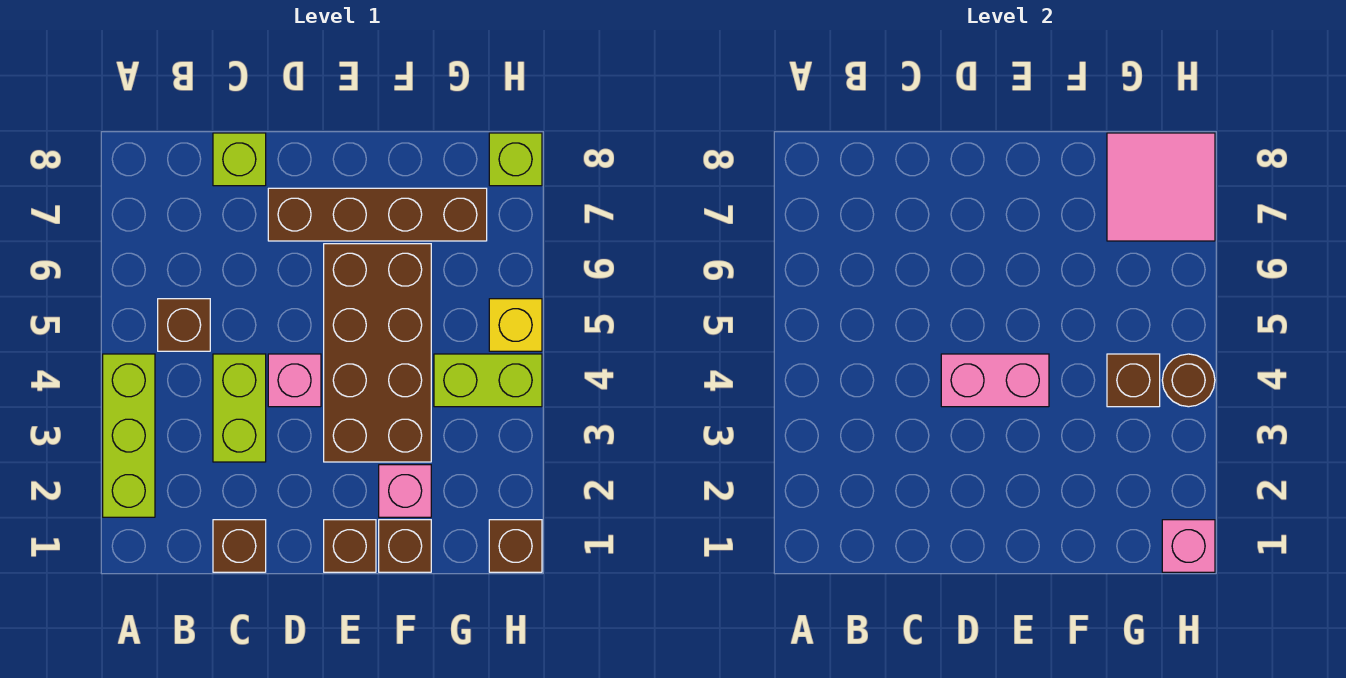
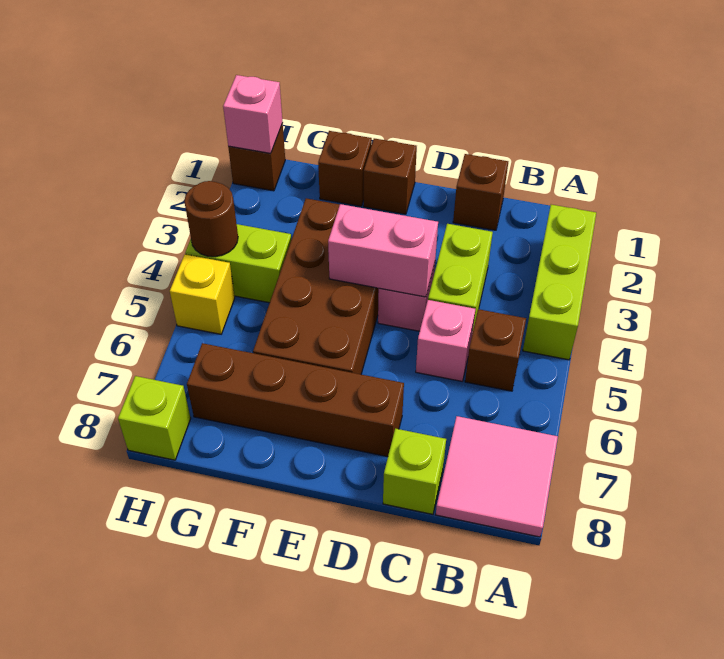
pink 1x1 brick [379,465,431,517] -> pink 1x1 brick moved to [416,300,475,381]
brown 1x1 brick [1107,354,1160,407] -> none
pink 2x2 tile [1107,133,1215,241] -> pink 2x2 tile moved to [436,416,558,537]

